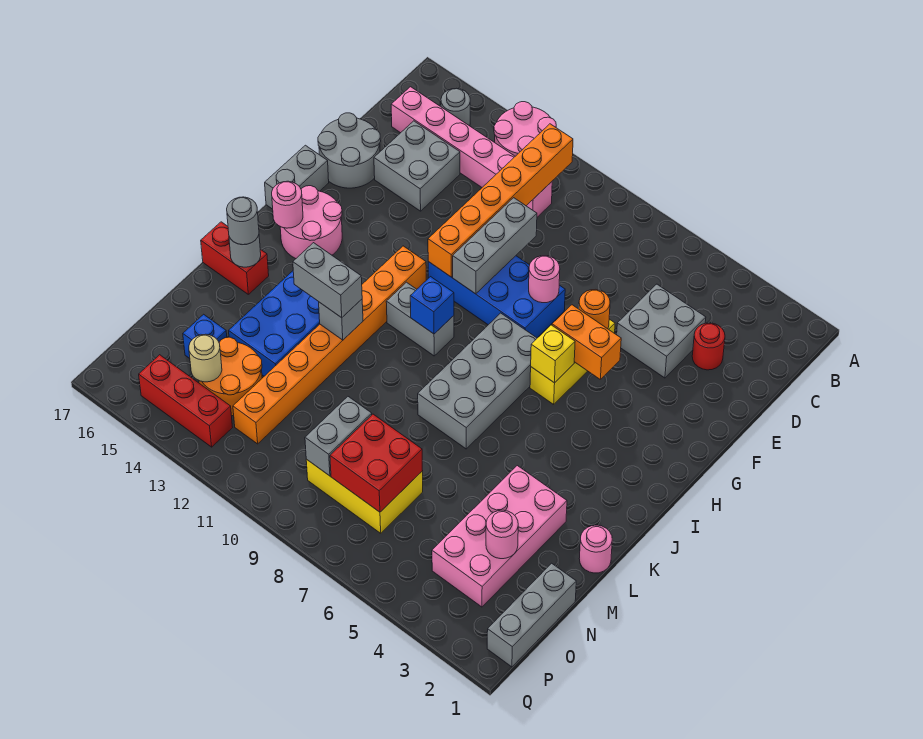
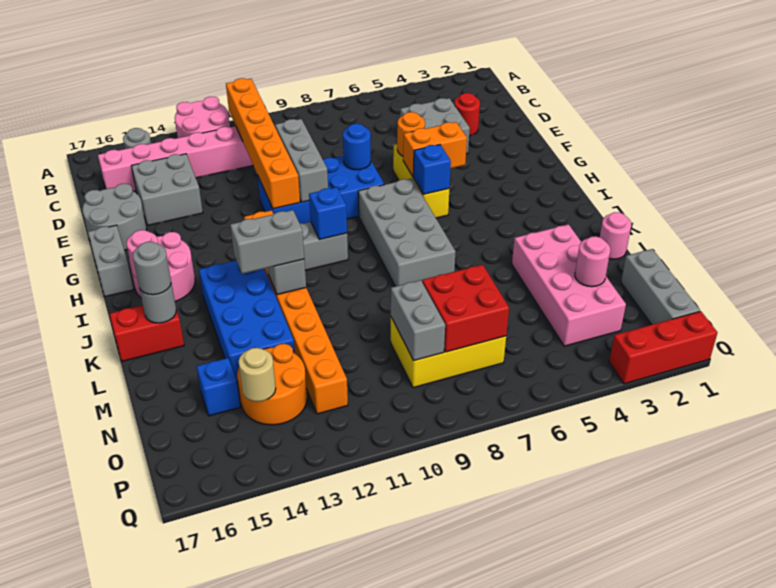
pink 1x1 round brick [529,256,560,303] -> blue 1x1 round brick [343,124,371,170]
yellow 1x1 brick [531,325,575,383] -> blue 1x1 brick [413,145,451,194]
red 1x3 brick [139,355,233,447] -> red 1x3 brick moved to [609,311,717,384]

